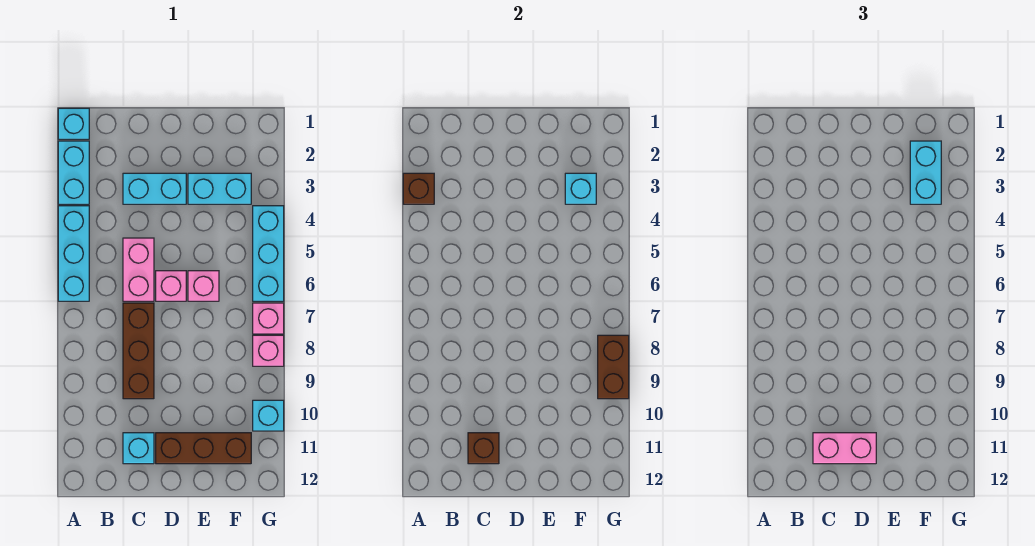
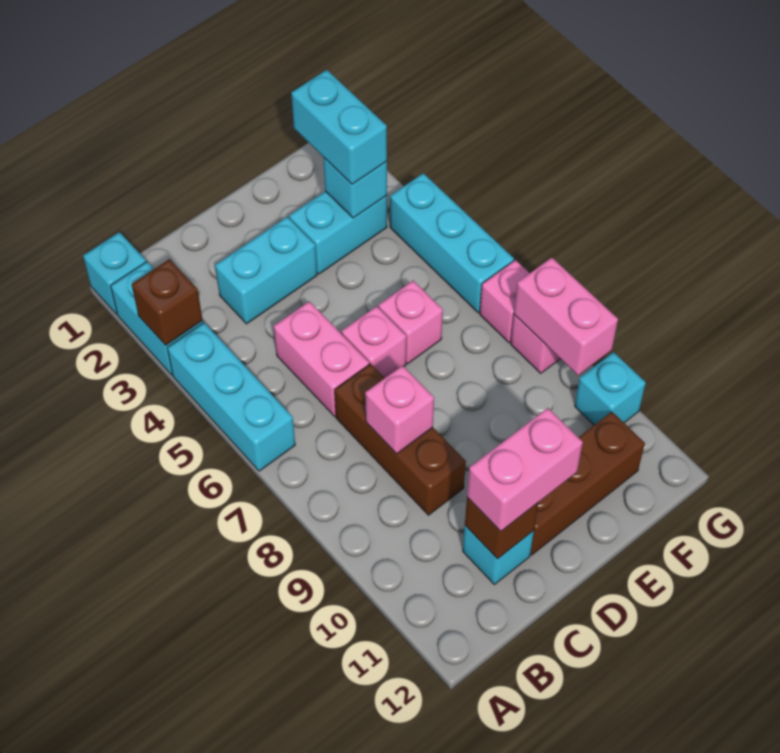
none -> pink 1x1 brick [365,366,434,454]
brown 1x2 brick [598,335,629,399] -> pink 1x2 brick [514,258,618,375]

